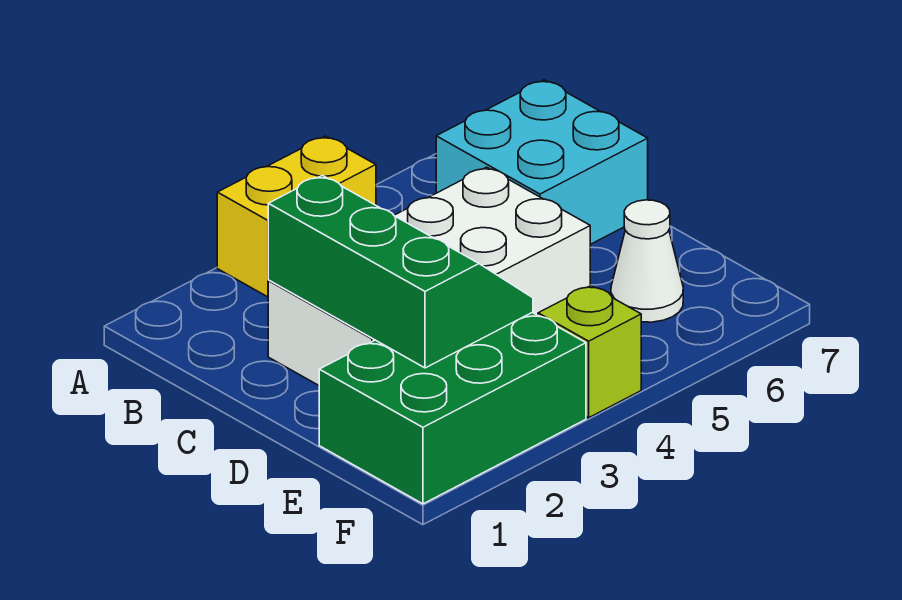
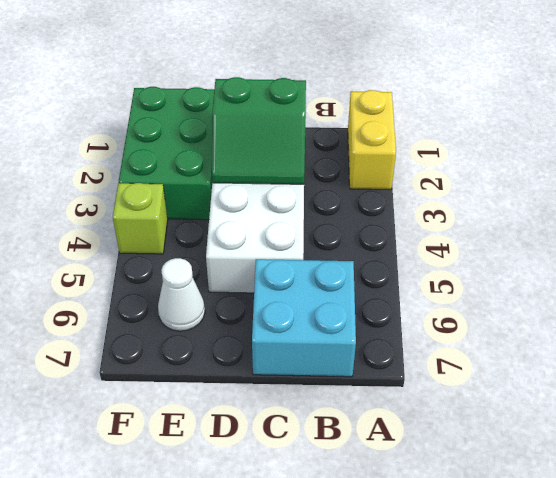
yellow 1x2 brick [217,136,376,297] -> yellow 1x2 brick moved to [348,90,396,190]
green 2x3 slope [268,175,533,368] -> green 2x2 slope [212,77,306,184]

